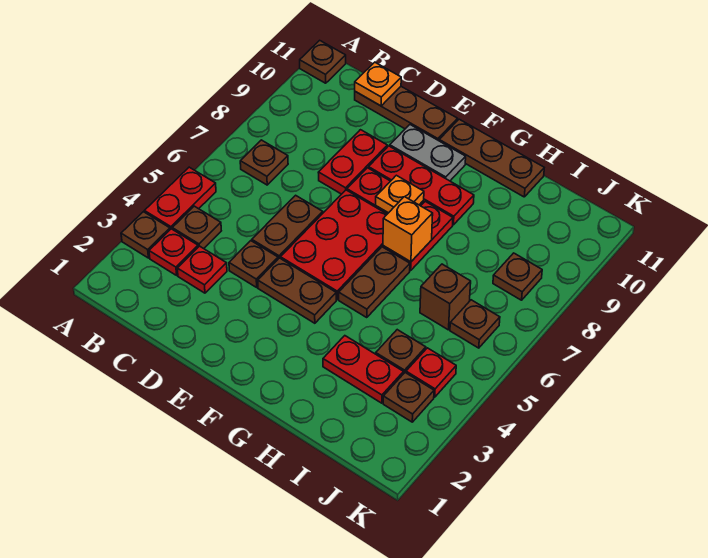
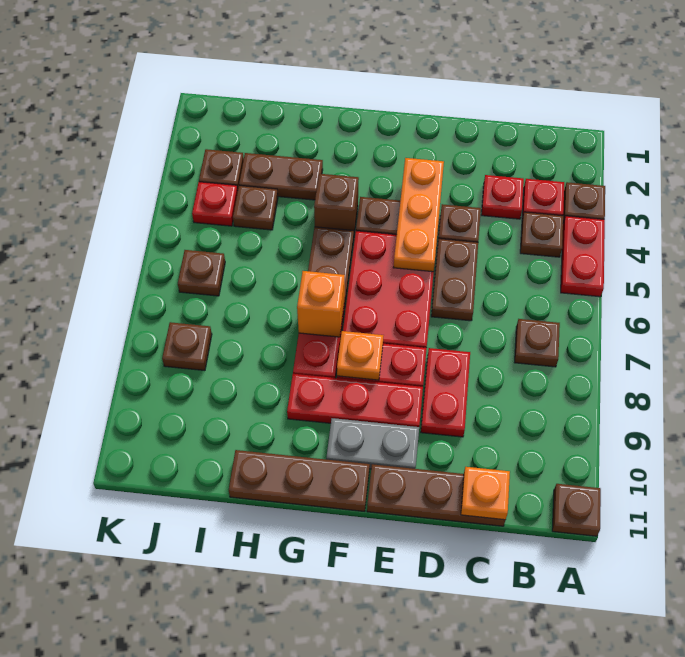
none -> orange 1x3 plate [393,158,444,272]
red 1x2 plate [323,336,403,403] -> brown 1x2 plate [239,153,323,200]
brown 1x1 brick [420,264,471,330] -> brown 1x1 brick moved to [314,174,359,233]

